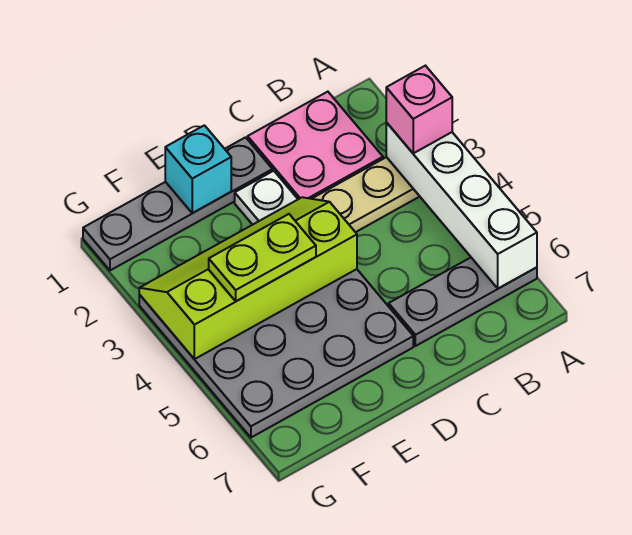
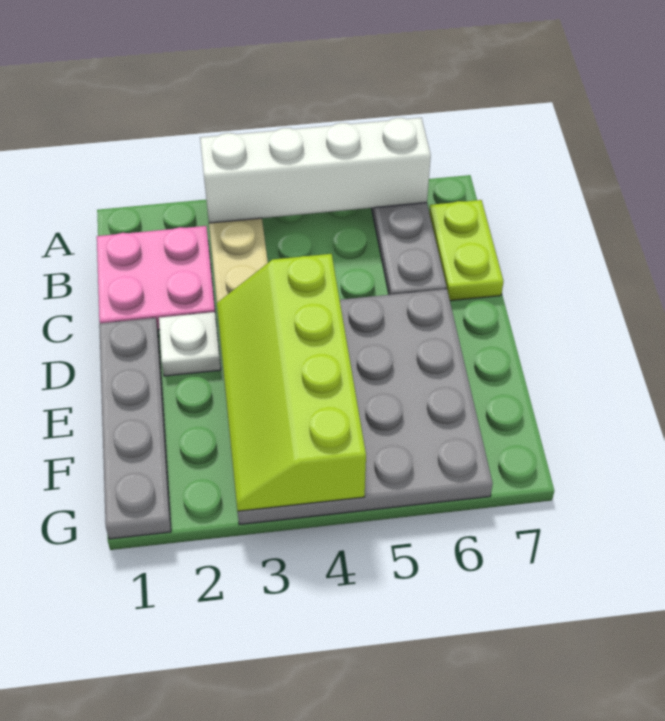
pink 1x1 brick [386,66,452,153] -> none
cyan 1x1 brick [165,125,231,213] -> none
lime 1x2 plate [209,214,316,301] -> lime 1x2 plate moved to [429,200,503,301]

